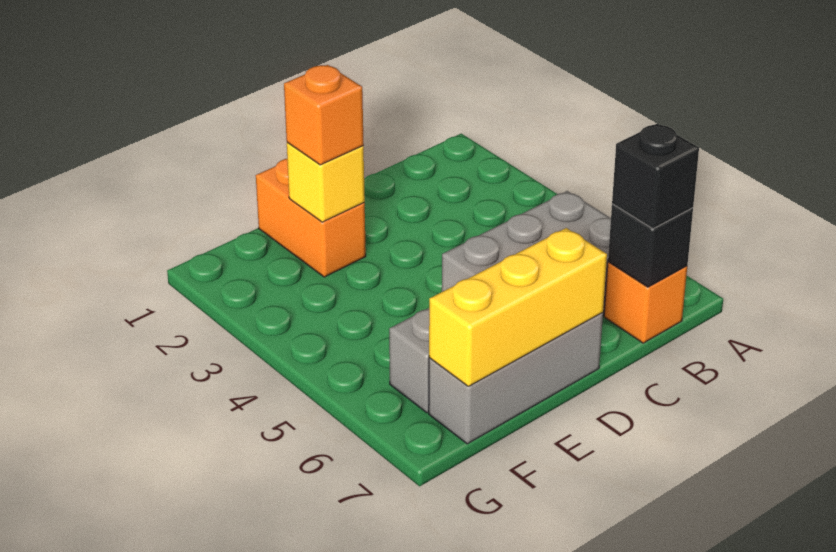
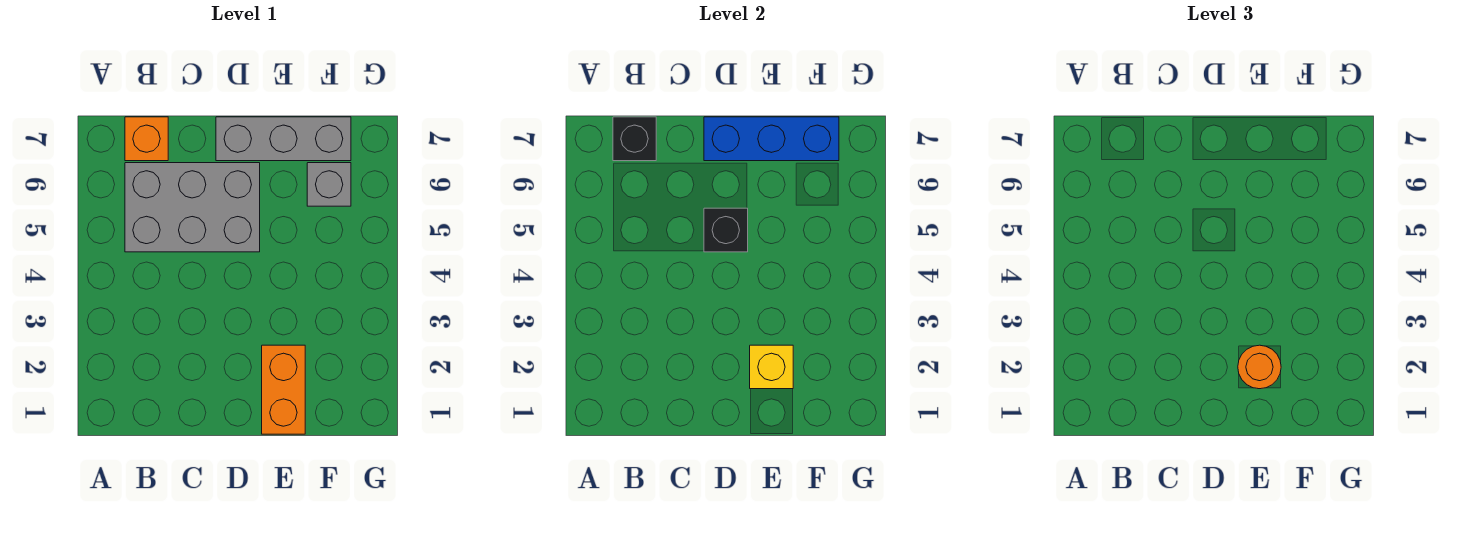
black 1x1 brick [612,124,699,229] -> black 1x1 brick moved to [704,208,748,252]
yellow 1x3 brick [429,228,607,386] -> blue 1x3 brick [704,117,839,161]
orange 1x1 brick [284,65,364,165] -> orange 1x1 round brick [1238,345,1281,389]

